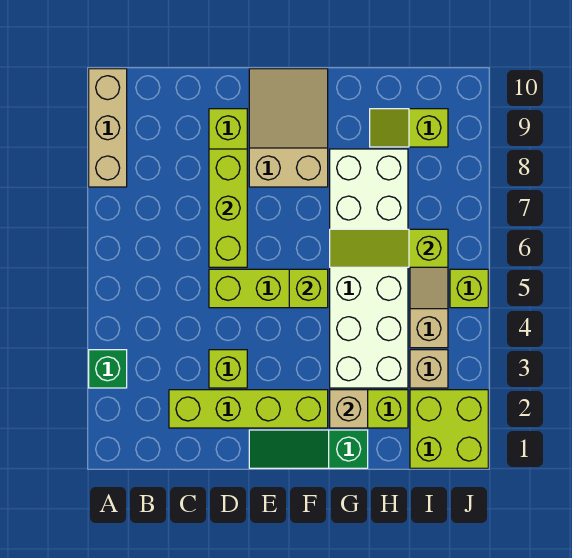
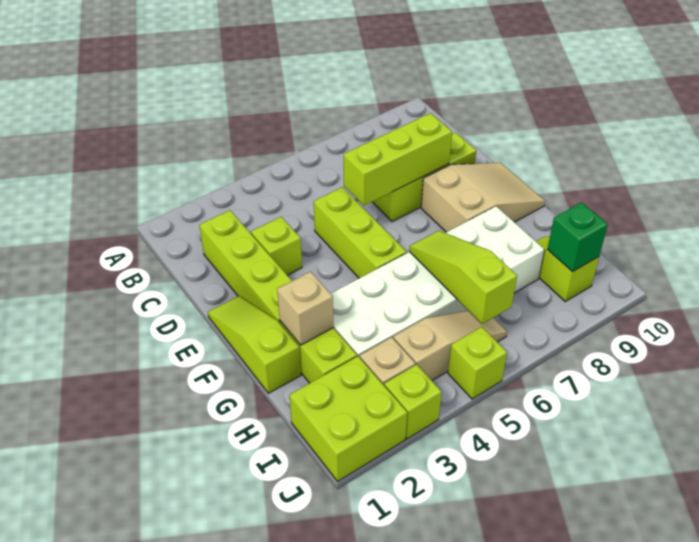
green 1x1 brick [89,350,127,388] -> green 1x1 brick moved to [547,202,608,272]
tan 1x3 brick [89,69,127,187] -> none
green 1x3 slope [249,430,368,468] -> lime 1x3 slope [208,296,301,393]
lime 1x1 brick [289,269,328,308] -> lime 1x1 brick moved to [384,365,442,439]

